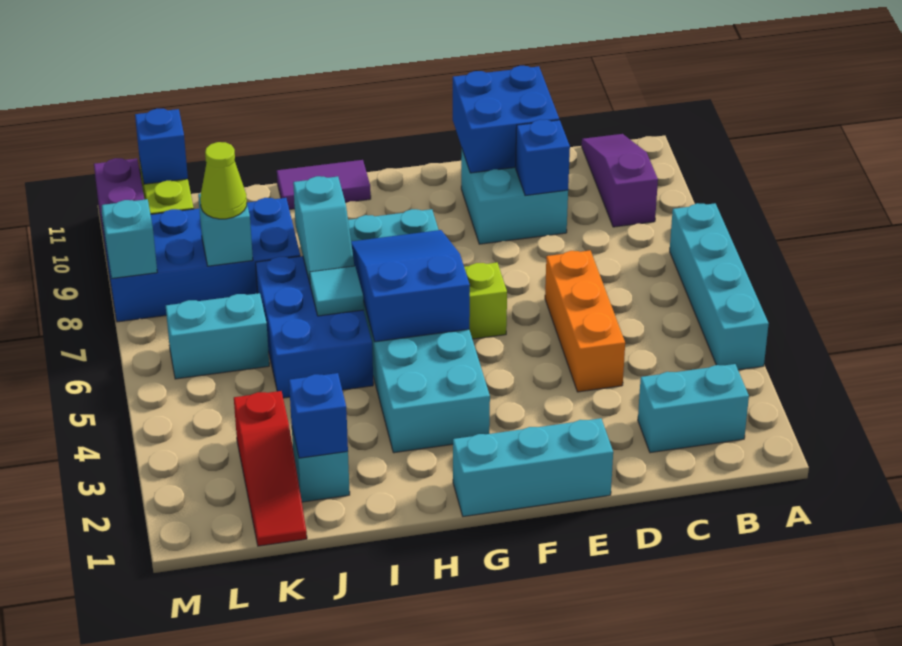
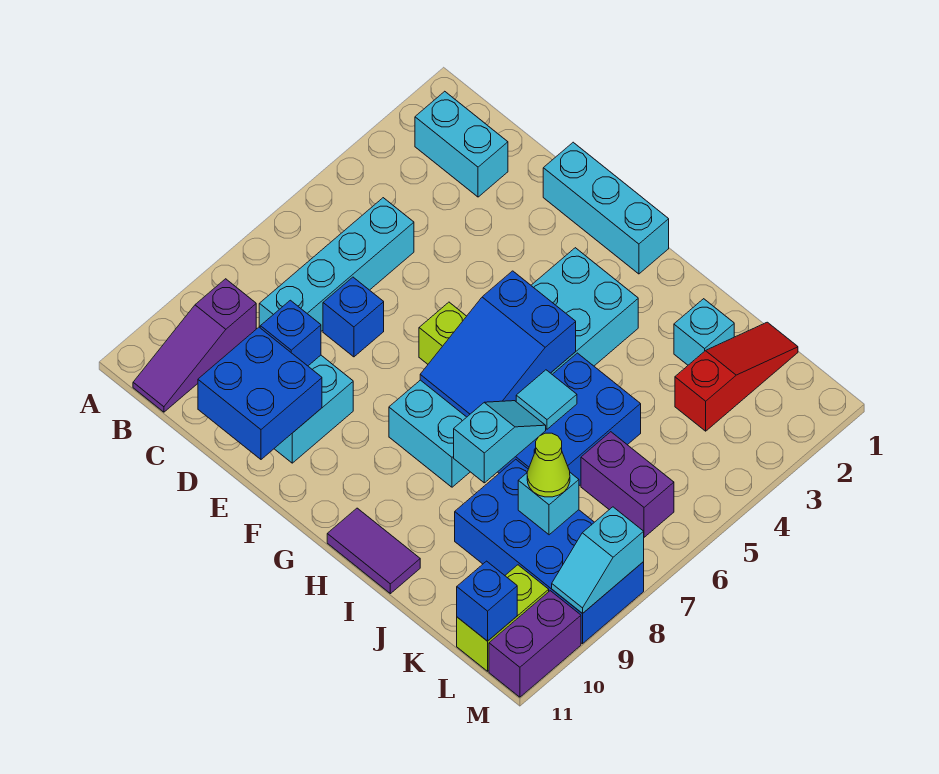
cyan 1x4 brick [670,203,769,370] -> cyan 1x4 brick moved to [259,198,414,331]
orange 1x3 brick [545,250,625,392] -> none
blue 1x1 brick [289,373,348,458] -> blue 1x1 brick moved to [323,277,384,357]
cyan 1x2 brick [166,293,269,379] -> purple 1x2 brick [581,432,674,537]

